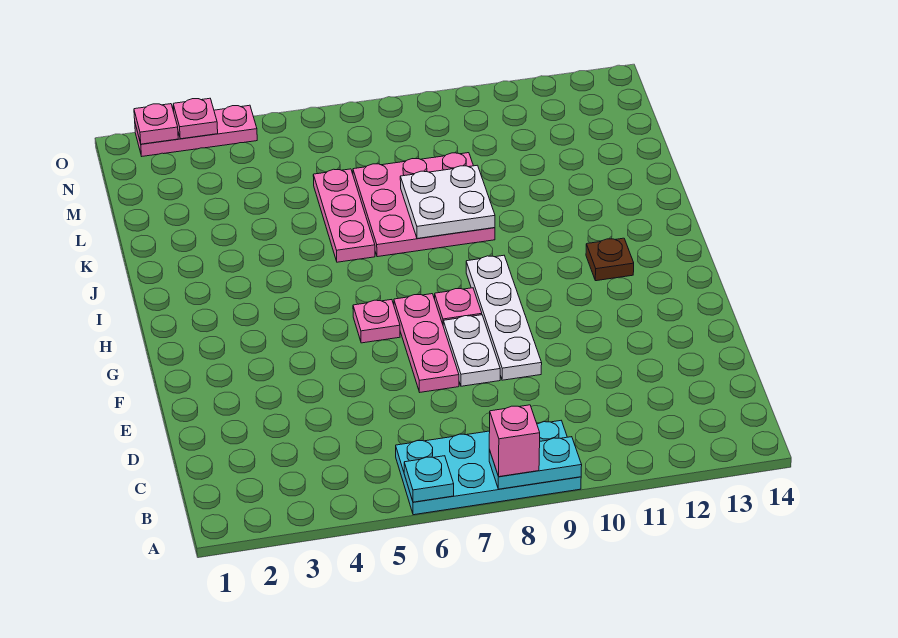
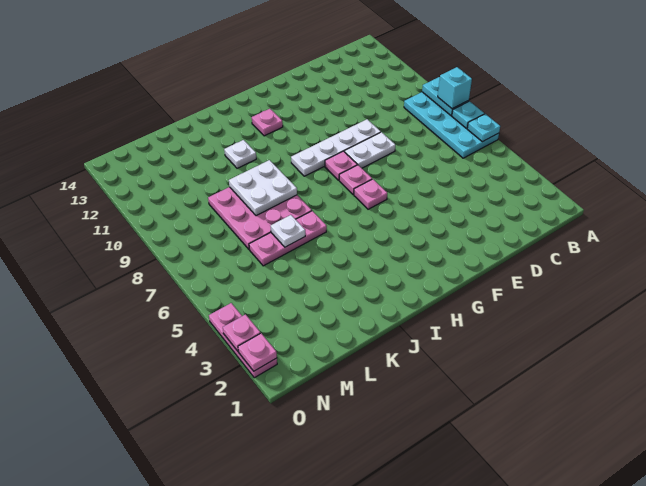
none -> cyan 1x1 plate [452,101,484,128]
pink 1x1 brick [489,405,540,477] -> cyan 1x1 brick [438,67,472,109]
pink 1x3 plate [394,294,459,392] -> pink 1x1 plate [339,165,372,195]
brown 1x1 plate [586,238,634,281] -> pink 1x1 plate [252,109,283,136]
none -> white 1x1 plate [224,140,256,168]
none -> white 1x1 plate [271,215,305,247]

